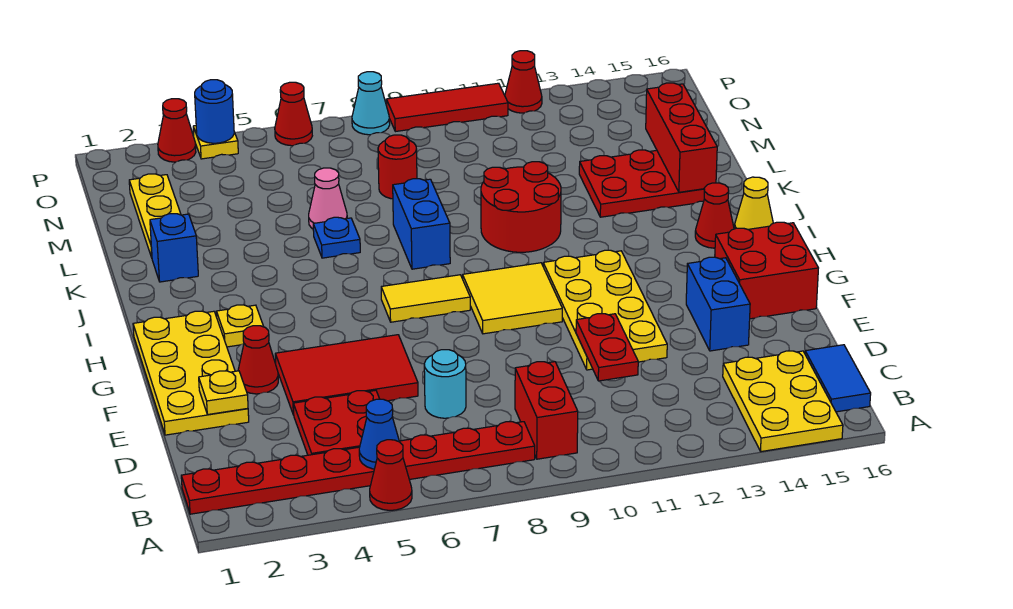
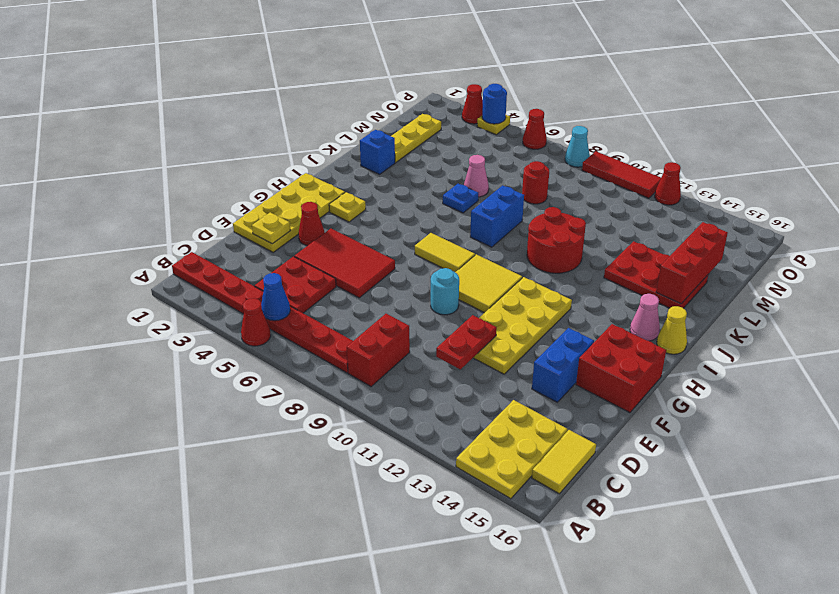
blue 1x2 tile [805,345,871,412] -> yellow 1x2 tile [532,430,596,494]
cyan 1x1 round brick [424,350,466,418] -> cyan 1x1 round brick moved to [431,268,459,315]
red 1x1 cone [695,183,734,248] -> pink 1x1 cone [630,294,660,341]

